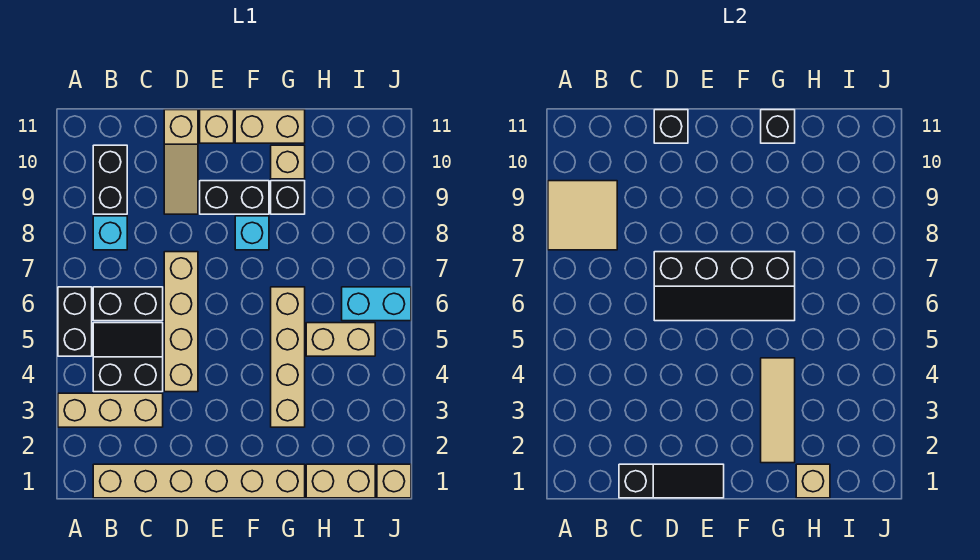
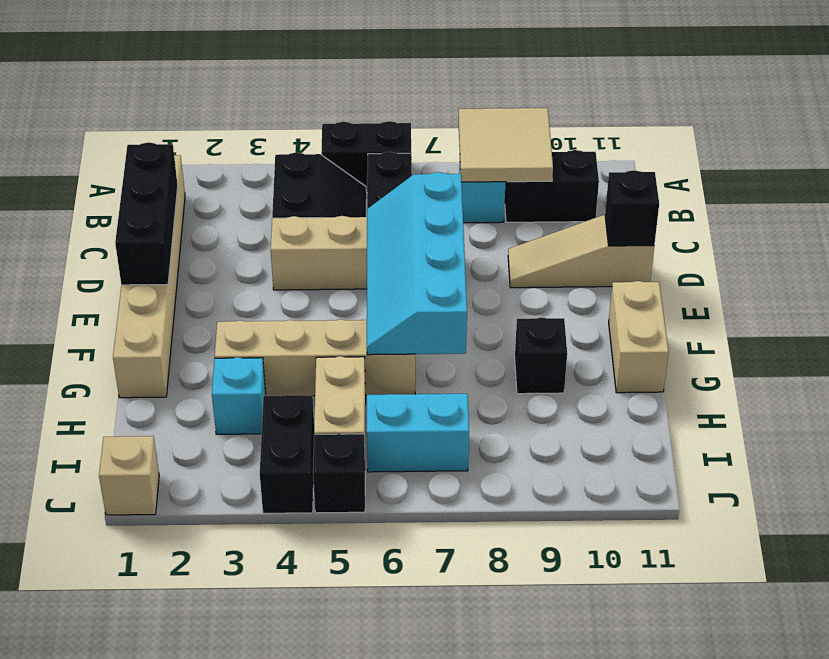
tan 1x3 brick [58,393,163,427] -> none
black 1x3 slope [619,464,724,498] -> black 1x3 brick [115,142,178,285]
black 2x4 slope [654,252,795,321] -> cyan 2x4 slope [367,172,467,355]
black 1x2 brick [200,181,269,214] -> black 1x2 brick moved to [260,395,314,513]
tan 1x1 brick [200,110,234,143] -> none
cyan 1x1 brick [235,216,269,250] -> cyan 1x1 brick moved to [212,357,266,434]
tan 1x3 tile [761,358,795,463] -> none
tan 1x1 brick [271,145,305,179] -> none
black 1x1 brick [761,110,795,143] -> black 1x1 brick moved to [313,434,365,513]
tan 1x2 brick [306,464,375,498] -> none
tan 1x1 brick [796,464,830,498] -> none
cyan 1x2 brick [342,287,411,321] -> cyan 1x2 brick turned to [367,393,469,472]

